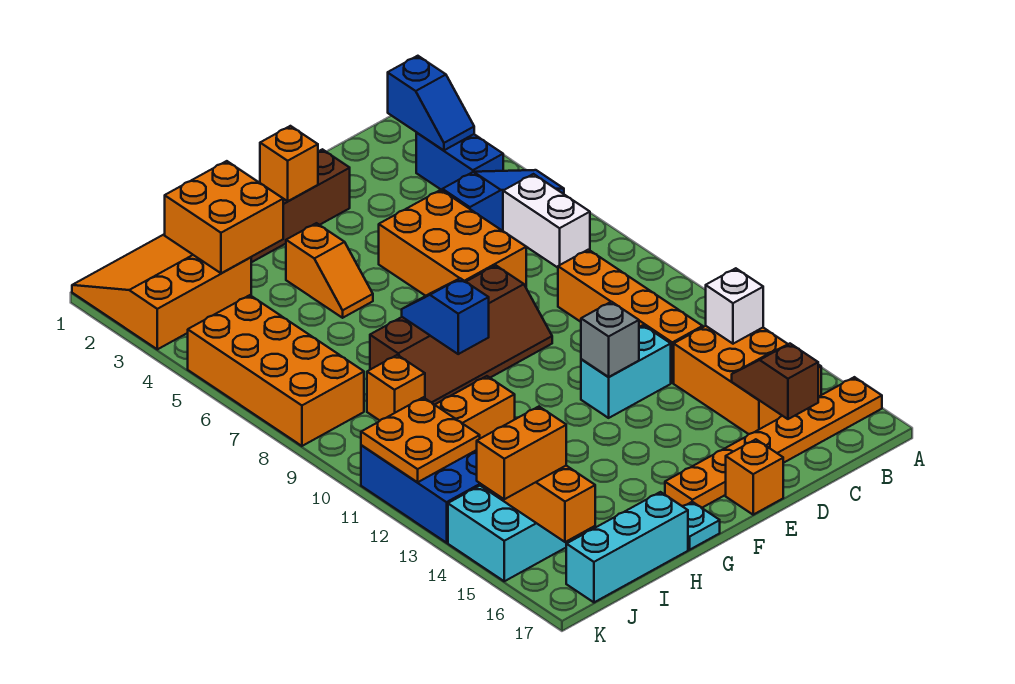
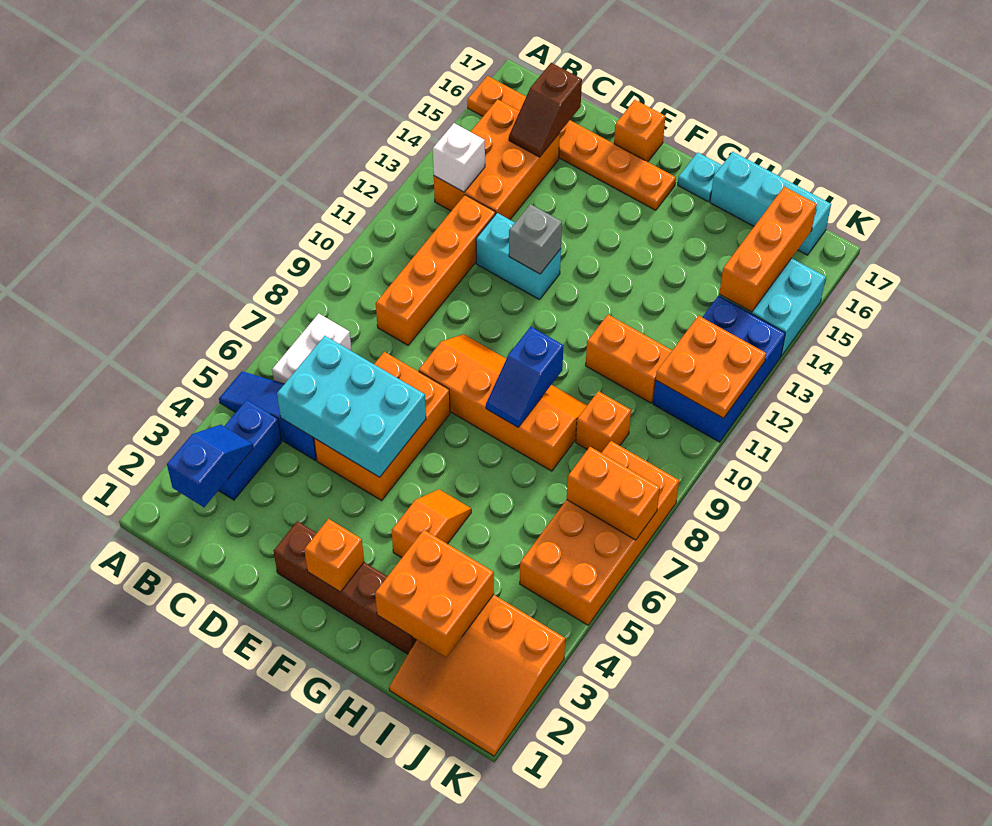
none -> cyan 2x3 brick [277,336,426,477]
brown 2x4 slope [370,265,552,405] -> orange 2x4 slope [419,334,587,471]
orange 1x2 brick [477,407,566,499] -> orange 1x2 brick moved to [567,447,660,540]

